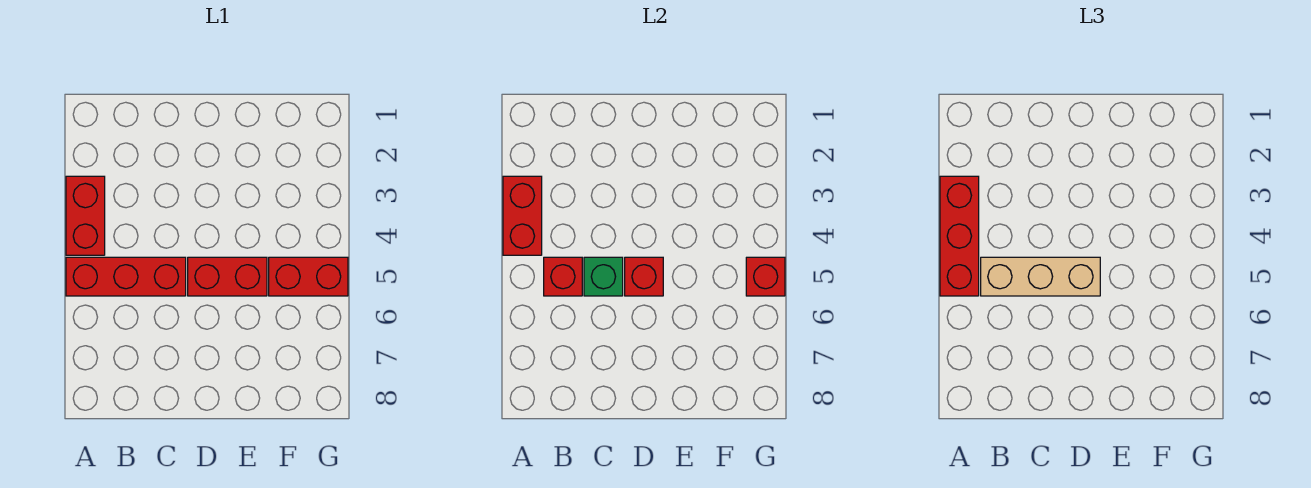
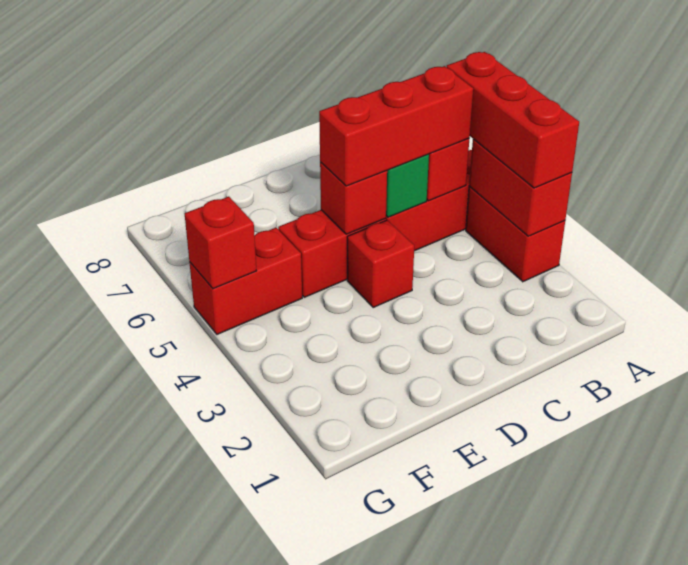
tan 1x3 brick [981,257,1100,296] -> red 1x3 brick [319,66,473,186]
none -> red 1x1 brick [347,220,414,307]

